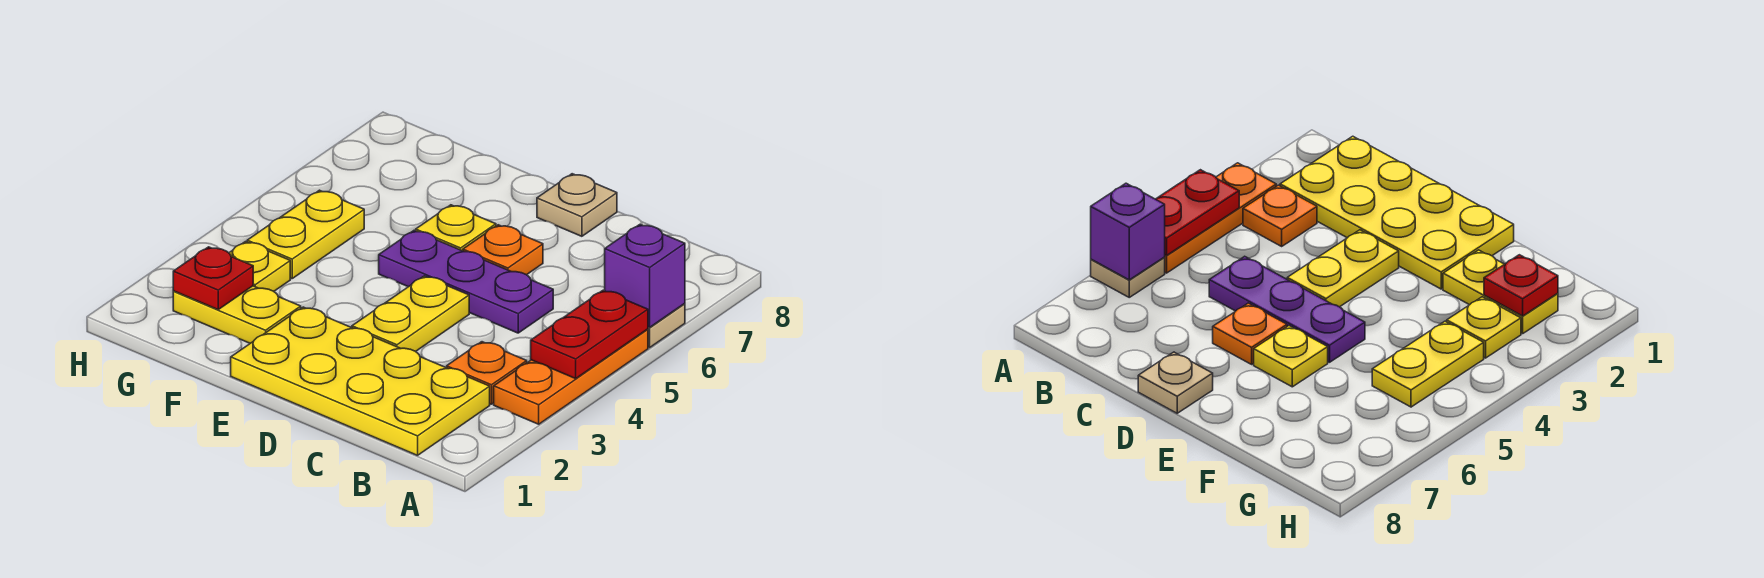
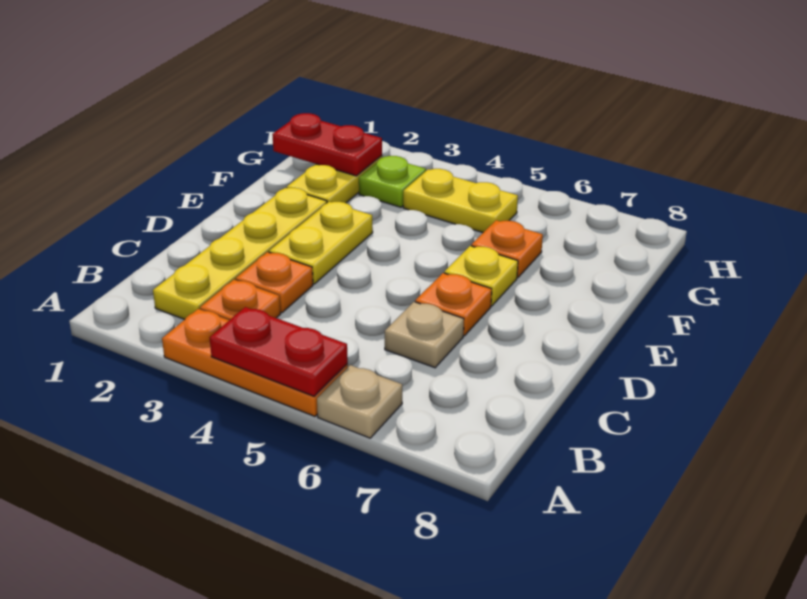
purple 1x1 brick [605,224,685,327] -> none
yellow 2x4 plate [231,307,490,455] -> yellow 1x4 plate [153,188,327,320]
none -> orange 1x1 plate [235,252,313,313]
purple 1x3 plate [379,231,553,333] -> none
yellow 1x2 plate [352,276,469,351] -> yellow 1x2 plate turned to [269,202,373,284]
tan 1x1 plate [537,174,617,236] -> tan 1x1 plate moved to [385,302,464,368]
none -> orange 1x1 plate [471,220,543,277]
red 1x1 plate [173,247,253,309] -> red 1x2 plate [272,113,382,176]
yellow 1x1 plate [229,242,290,291] -> lime 1x1 plate [359,156,426,207]

